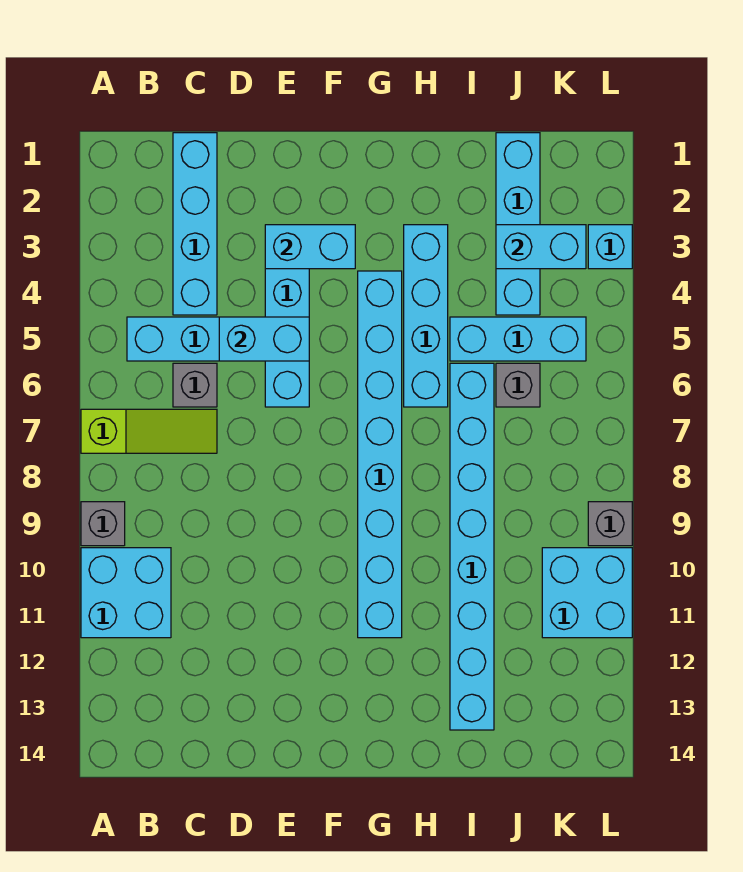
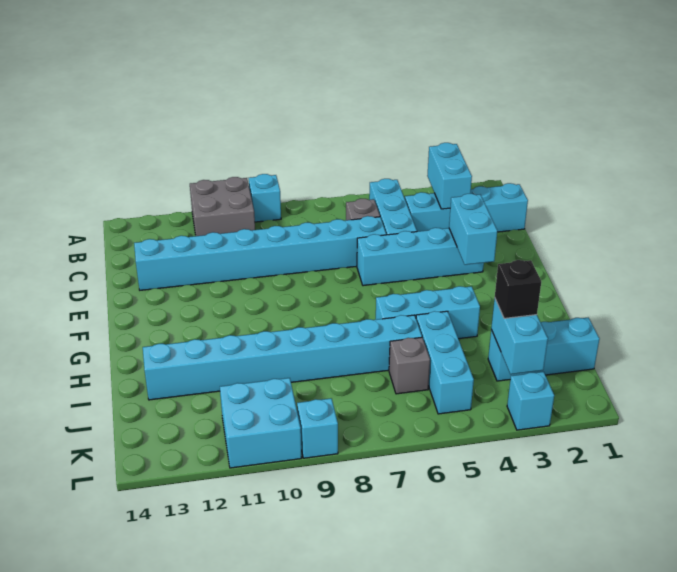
lime 1x3 slope [81,409,217,453] -> none
grey 1x1 brick [81,502,125,546] -> cyan 1x1 brick [249,174,281,222]
cyan 2x2 brick [81,548,171,638] -> grey 2x2 brick [190,177,255,236]
cyan 1x2 brick [219,317,309,361] -> cyan 1x2 brick moved to [427,143,472,209]
cyan 1x8 brick [358,271,402,638] -> cyan 1x8 brick moved to [134,216,386,290]
cyan 1x4 brick [404,225,448,407] -> cyan 1x3 brick [376,286,480,339]
cyan 1x4 brick [496,133,540,315] -> cyan 1x3 brick [488,318,599,381]
none -> black 1x1 brick [495,260,541,318]
grey 1x1 brick [588,502,632,546] -> cyan 1x1 brick [297,398,338,458]

